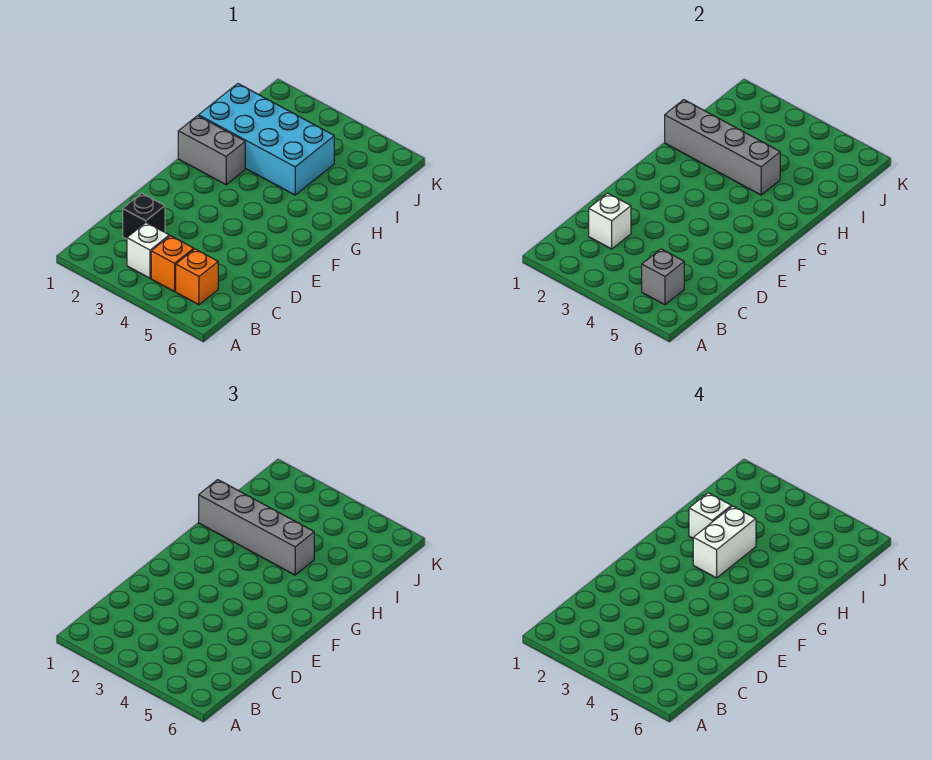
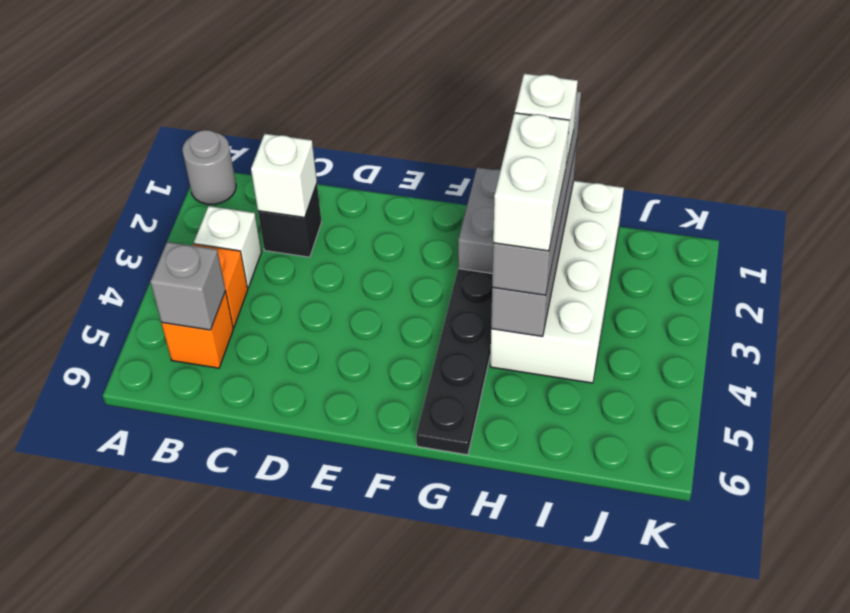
none -> grey 1x1 round brick [182,130,236,204]
none -> black 1x4 plate [416,269,493,455]
white 1x2 brick [693,506,756,578] -> white 1x2 brick turned to [493,113,569,251]
cyan 2x4 brick [199,84,334,195] -> white 2x4 brick [490,181,624,383]

